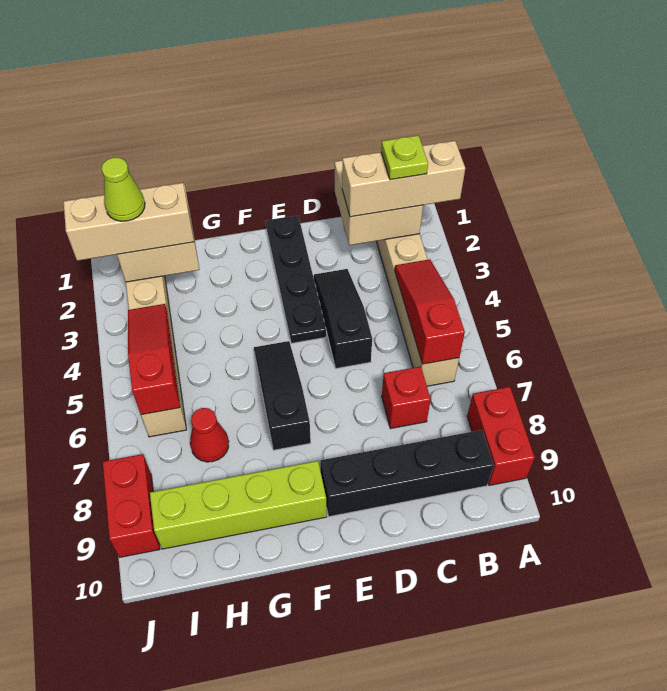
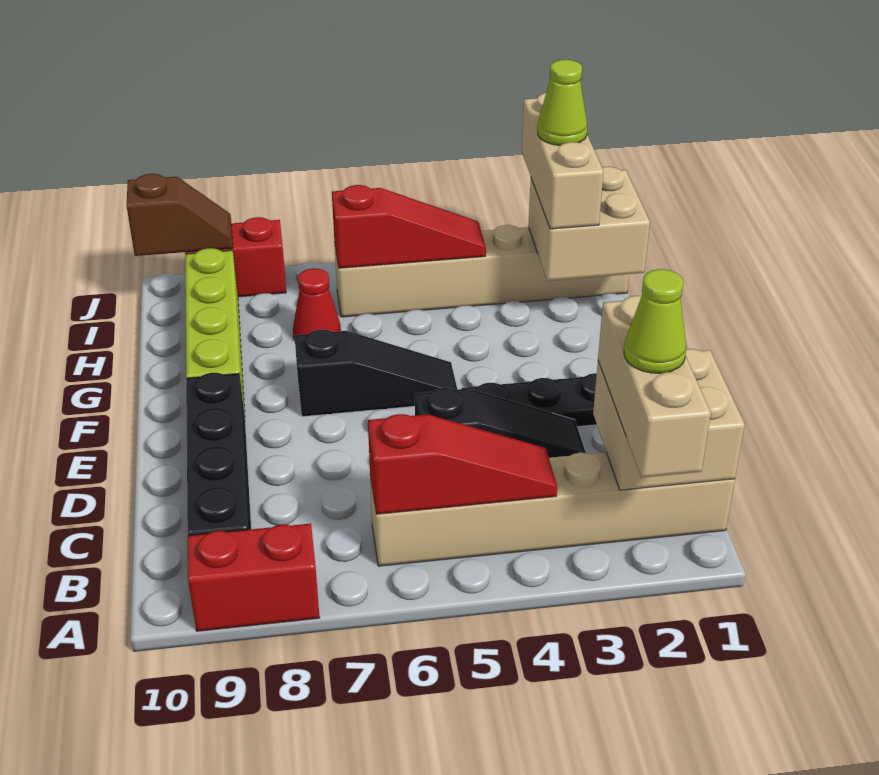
lime 1x1 plate [381,135,428,180] -> lime 1x1 cone [624,269,687,373]
red 1x1 brick [382,367,431,429] -> none
none -> brown 1x2 slope [127,174,233,256]

